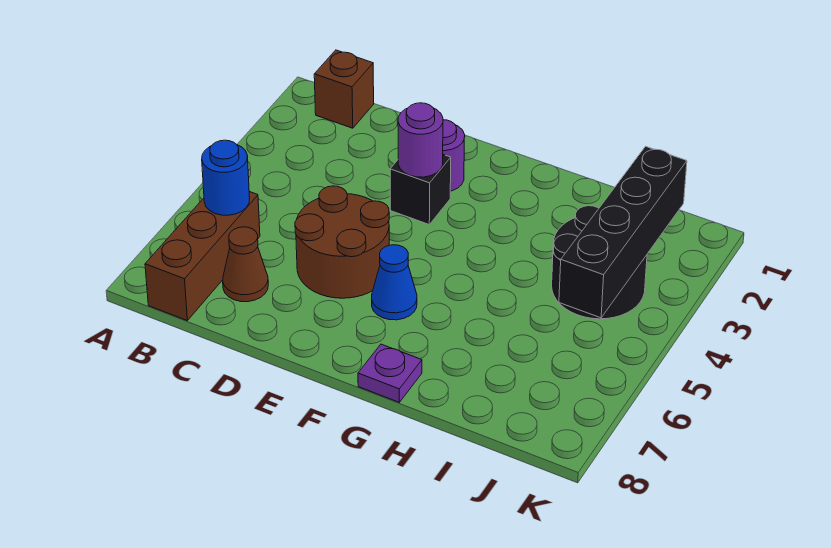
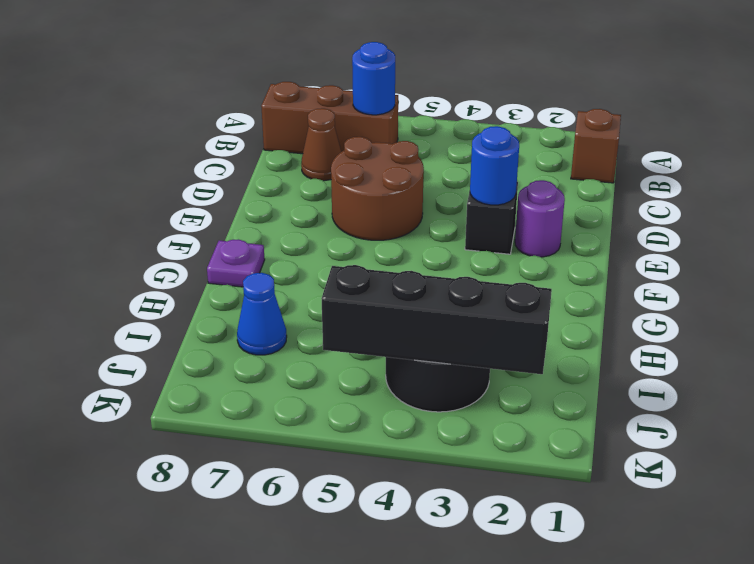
purple 1x1 round brick [398,103,443,177] -> blue 1x1 round brick [470,126,519,205]
blue 1x1 cone [372,245,417,320] -> blue 1x1 cone moved to [237,273,287,355]

